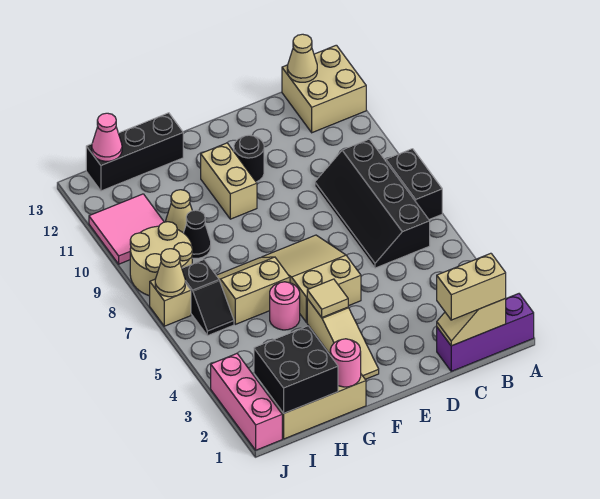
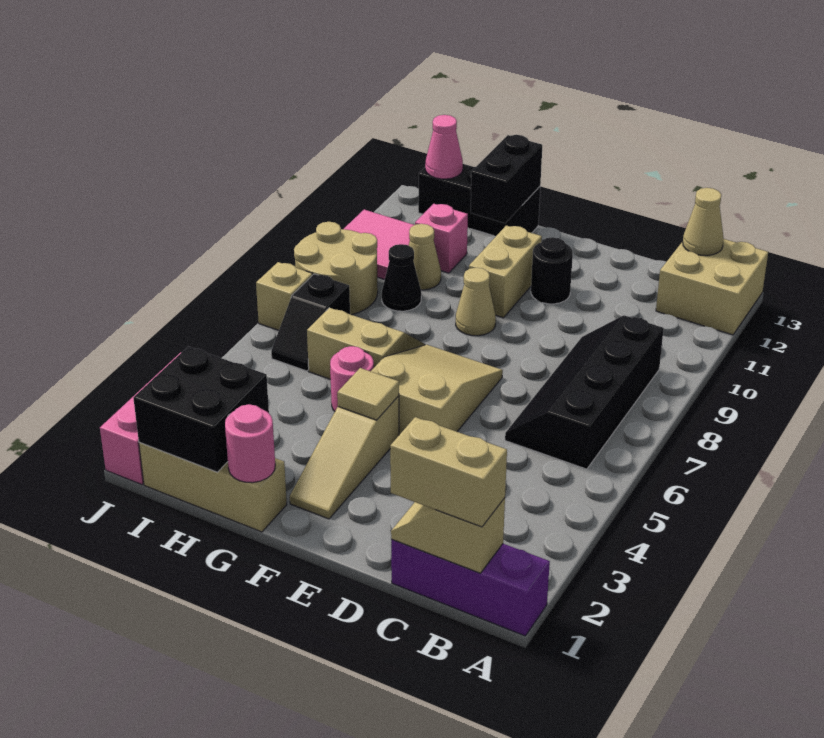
black 1x2 brick [386,149,442,219] -> black 1x2 brick moved to [471,135,542,223]
none -> pink 1x1 brick [415,204,468,273]
tan 1x1 cone [155,249,185,297] -> tan 1x1 cone moved to [456,268,496,336]

